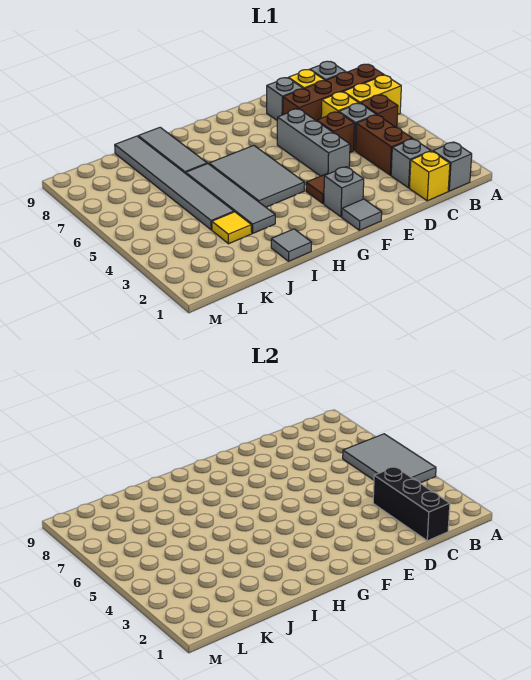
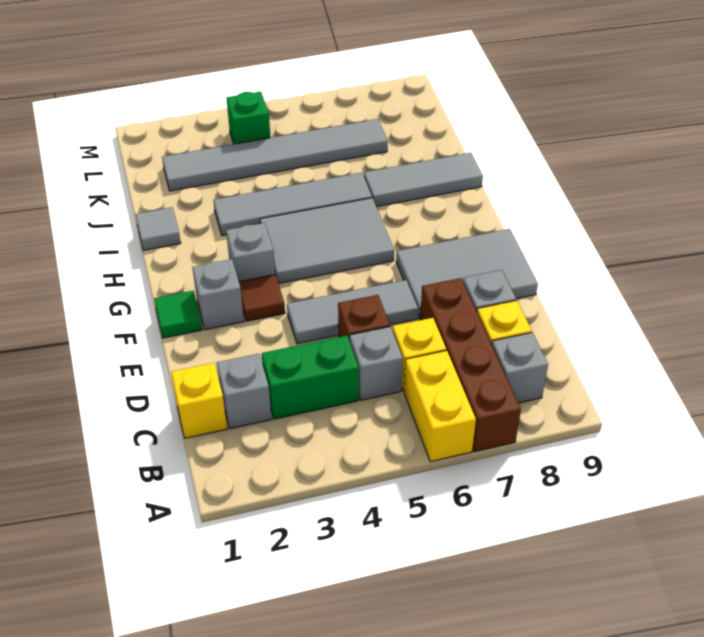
grey 2x3 tile [343,434,436,483] -> grey 2x3 tile moved to [396,229,538,318]
grey 1x1 brick [433,142,472,191] -> grey 1x1 brick moved to [226,223,275,282]
brown 1x1 brick [361,95,398,127] -> none
black 1x3 brick [373,467,450,541] -> none
brown 1x2 brick [356,115,412,175] -> green 1x2 brick [262,336,359,419]
grey 1x3 brick [277,109,350,176] -> grey 1x3 tile [287,280,418,344]
grey 1x1 tile [342,199,382,230] -> green 1x1 tile [154,291,202,338]
yellow 1x1 tile [212,212,252,244] -> none
grey 1x6 tile [115,136,234,230] -> grey 1x6 tile moved to [162,119,388,191]
none -> green 1x1 brick [227,92,270,144]

